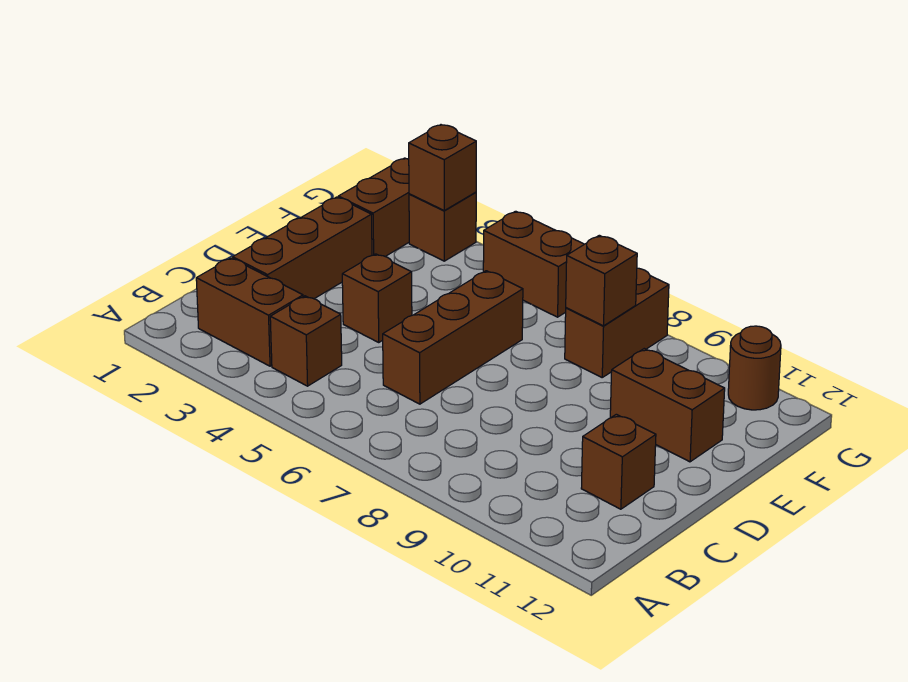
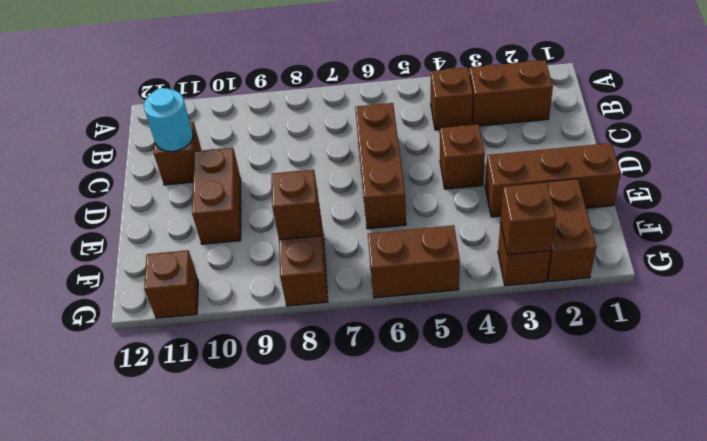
brown 1x3 brick [233,197,372,299] -> brown 1x3 brick turned to [485,143,621,217]
none -> cyan 1x1 round brick [144,88,193,152]
brown 1x2 brick [610,349,725,462] -> brown 1x2 brick turned to [192,148,241,244]
brown 1x1 round brick [728,326,781,410] -> brown 1x1 brick [144,250,198,318]

